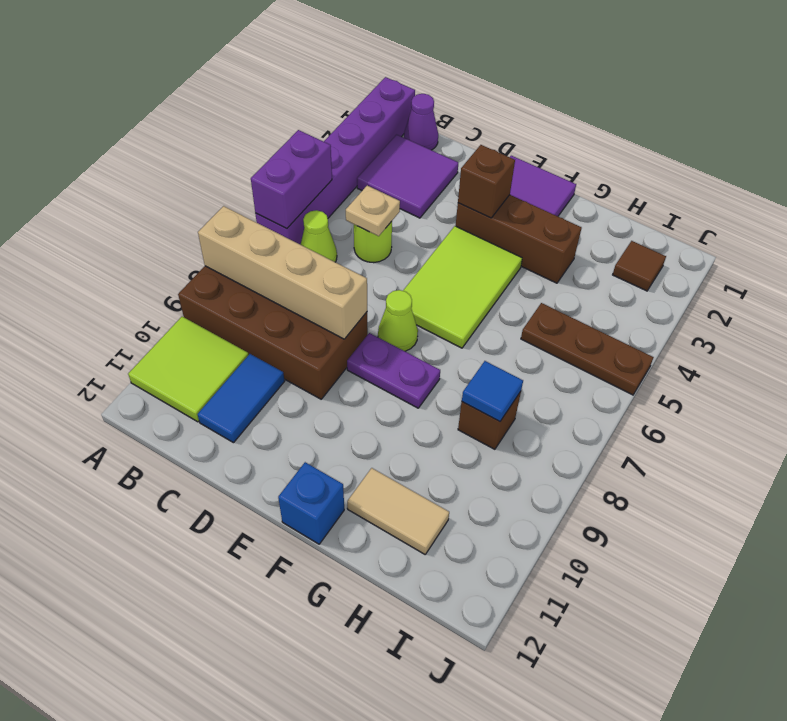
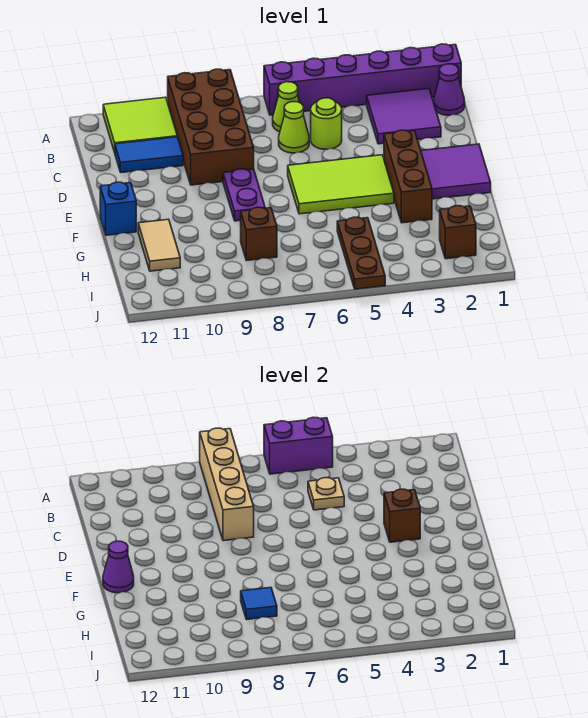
lime 1x1 cone [378,290,418,351] -> lime 1x1 cone moved to [279,102,309,153]
none -> purple 1x1 cone [103,541,134,593]
brown 1x1 tile [613,241,666,291] -> brown 1x1 brick [440,206,476,259]

